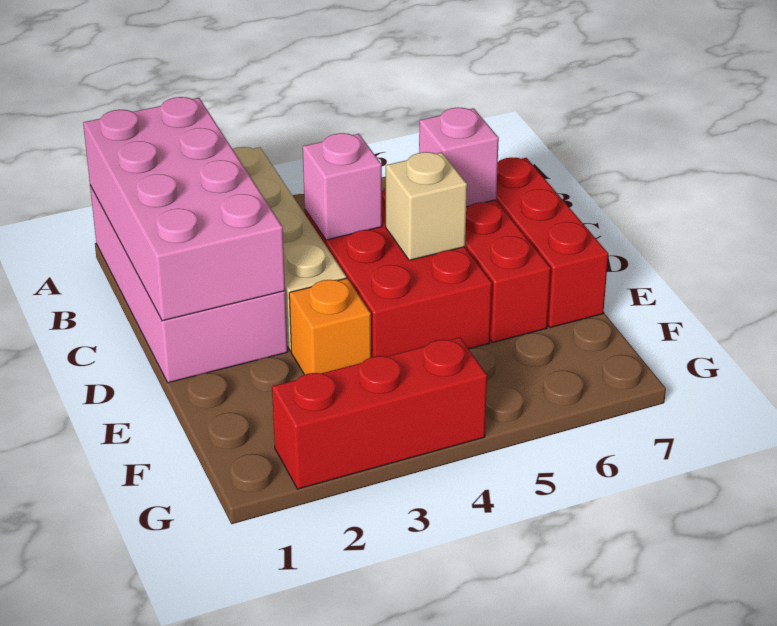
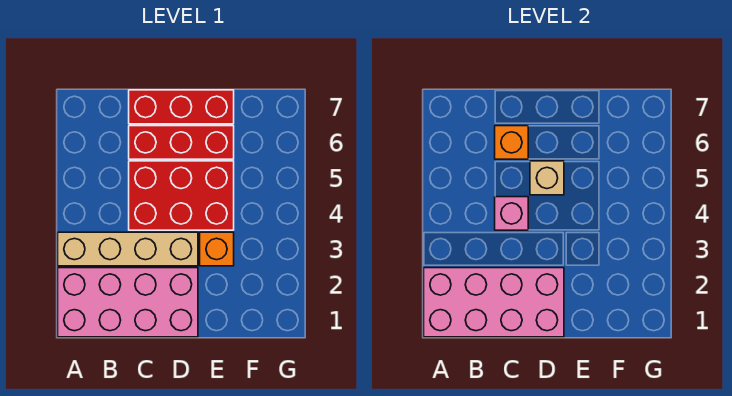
pink 1x1 brick [419,108,499,207] -> orange 1x1 brick [495,126,528,159]
red 1x3 brick [272,338,487,489] -> none

